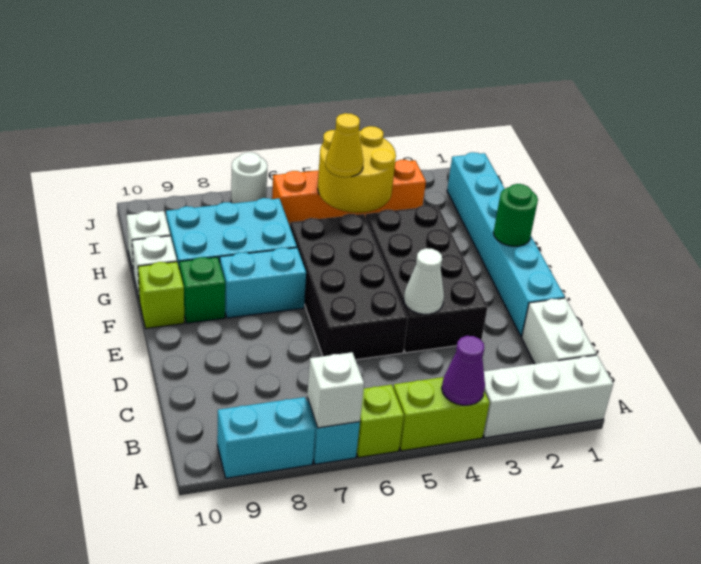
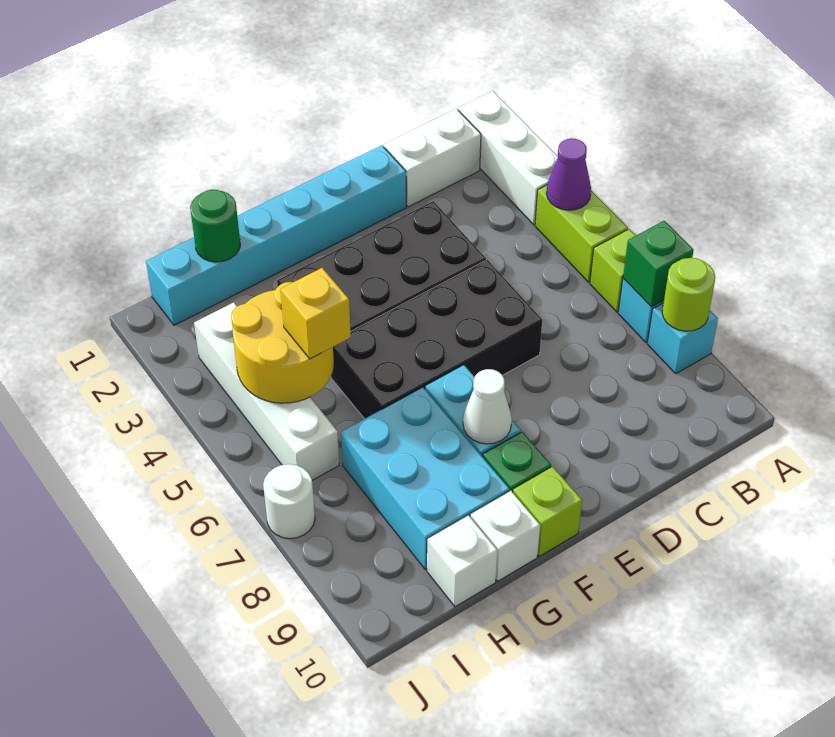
white 1x1 brick [307,352,364,428] -> green 1x1 brick [623,221,694,307]
cyan 1x2 brick [217,397,315,478] -> cyan 1x1 brick [647,303,718,374]
none -> lime 1x1 round brick [662,258,715,331]
white 1x1 cone [404,248,444,314] -> white 1x1 cone moved to [463,369,512,444]
green 1x1 round brick [493,184,538,246] -> green 1x1 round brick moved to [190,189,240,262]
yellow 1x1 cone [326,113,364,177] -> yellow 1x1 brick [281,268,351,359]
orange 1x4 brick [272,160,426,226] -> white 1x4 brick [194,302,339,480]

